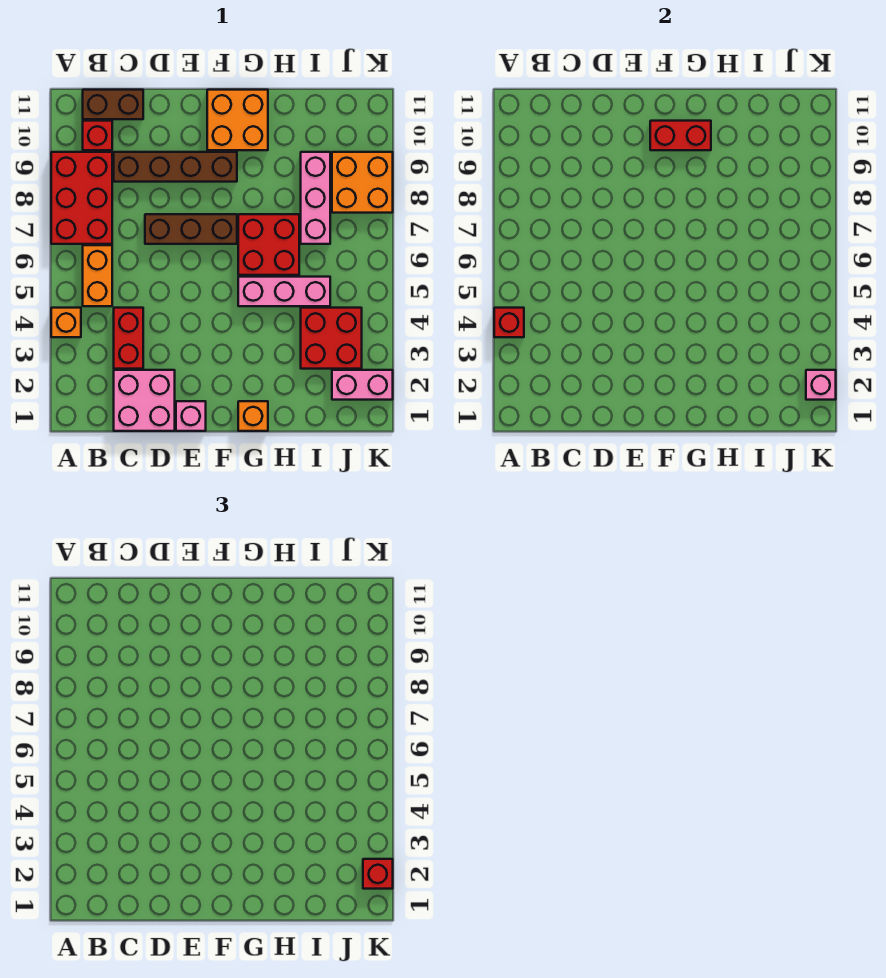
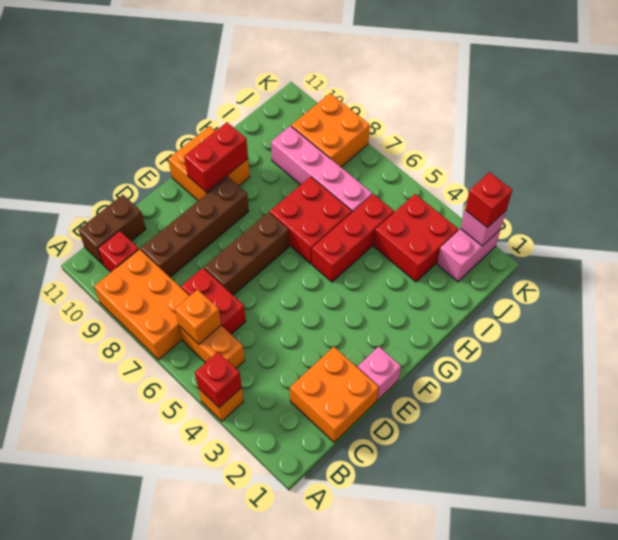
red 2x3 brick [51,152,112,244] -> orange 2x3 brick [94,249,189,360]
pink 2x2 brick [114,370,175,431] -> orange 2x2 brick [290,347,379,442]
red 1x2 brick [114,308,143,369] -> red 1x2 brick moved to [181,268,246,334]
orange 1x1 brick [238,401,268,431] -> orange 1x1 brick moved to [175,289,221,344]
pink 1x3 brick [238,277,330,306] -> red 1x3 brick [312,194,394,282]
pink 1x3 brick [301,152,330,244] -> pink 1x4 brick [271,126,372,212]

